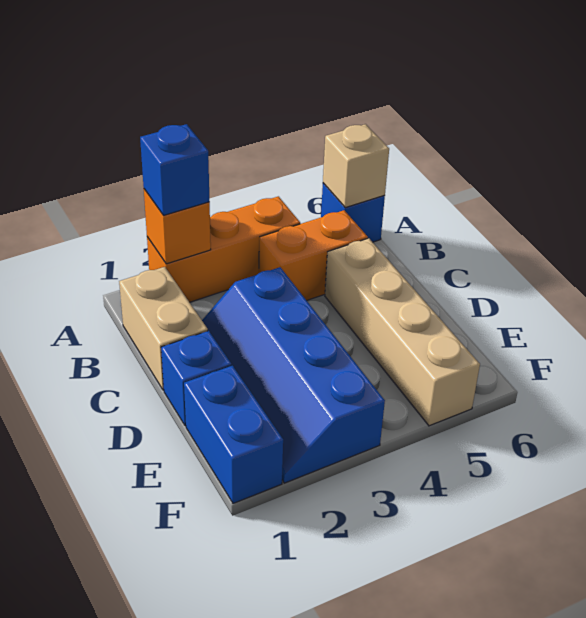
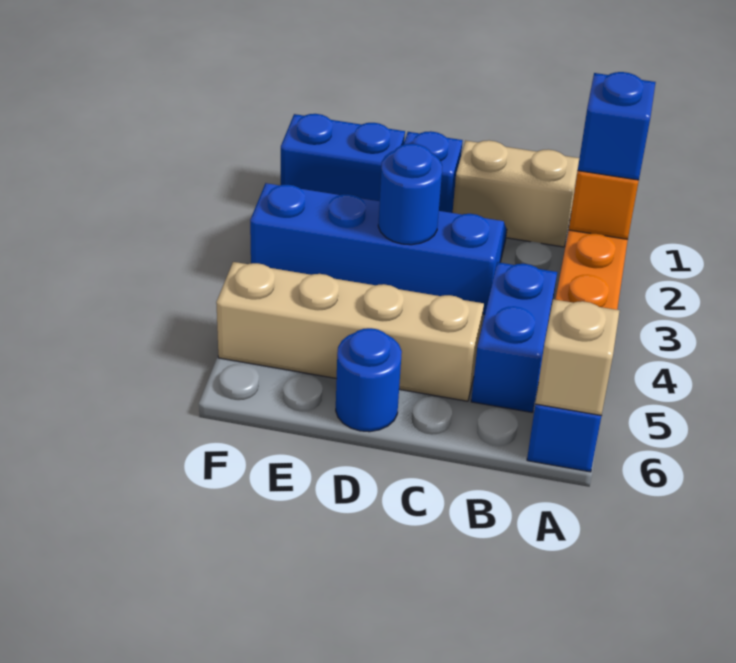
orange 1x2 brick [259,210,368,300] -> blue 1x2 brick [471,262,557,412]
none -> blue 1x1 round brick [378,144,442,245]
none -> blue 1x1 round brick [336,328,402,432]

